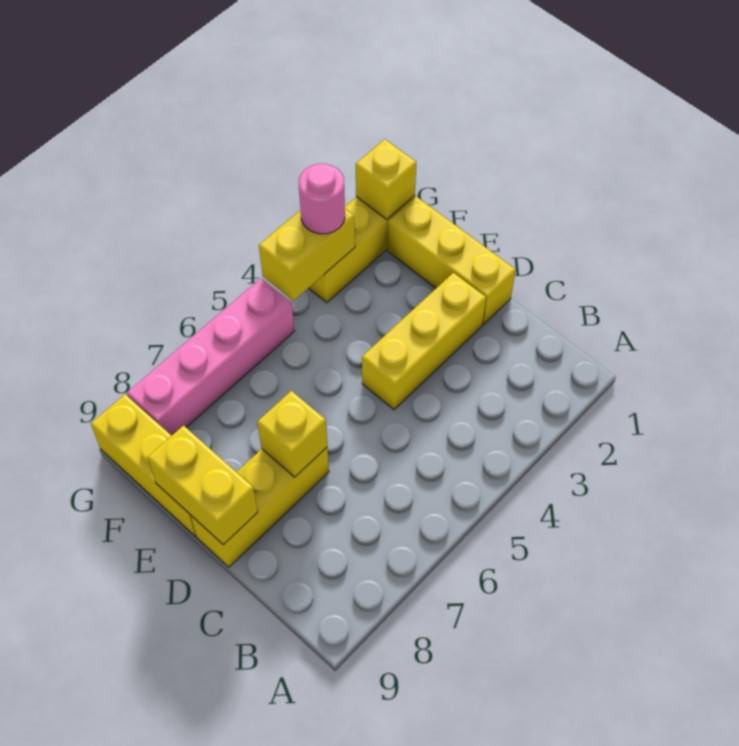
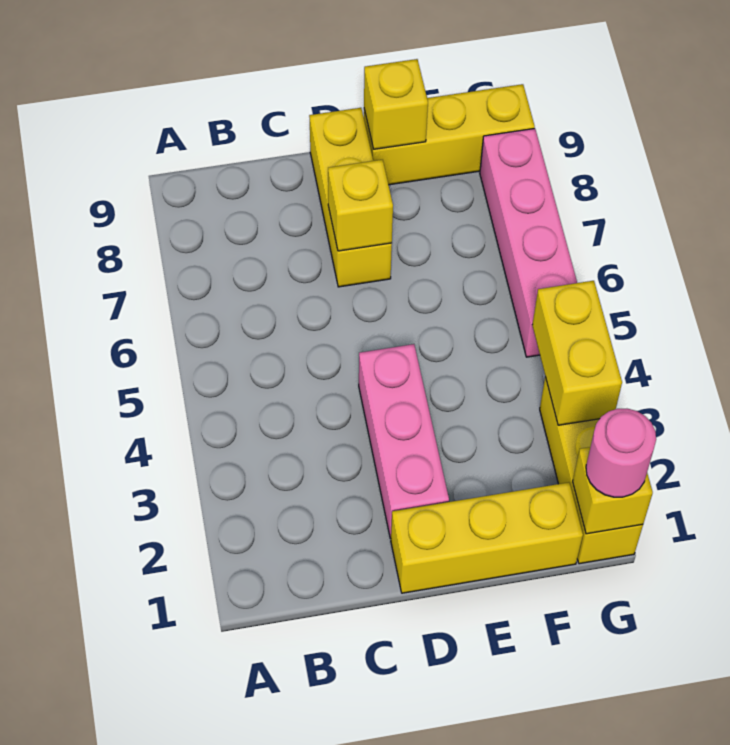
yellow 1x3 brick [362,273,486,410] -> pink 1x3 brick [359,344,449,539]
yellow 1x2 brick [148,426,258,545] -> yellow 1x1 brick [364,59,428,149]
pink 1x1 round brick [299,164,345,234] -> pink 1x1 round brick moved to [586,409,656,497]

